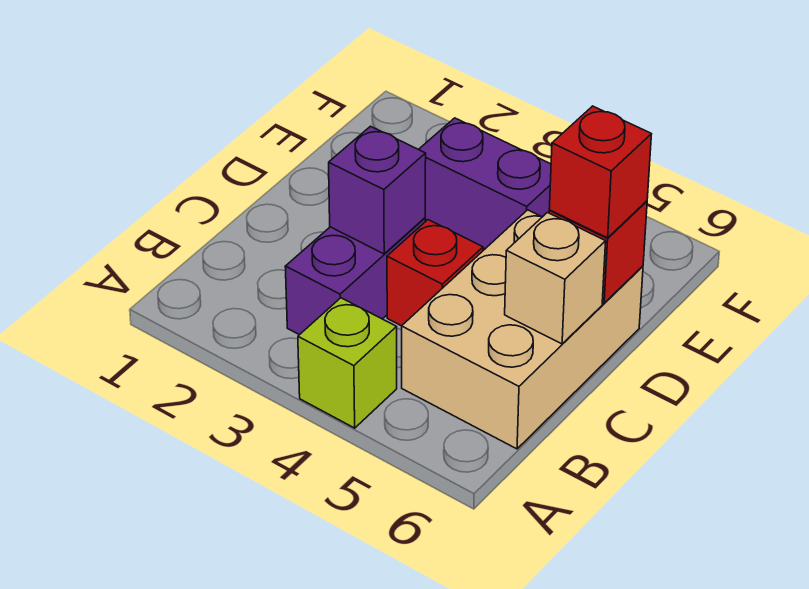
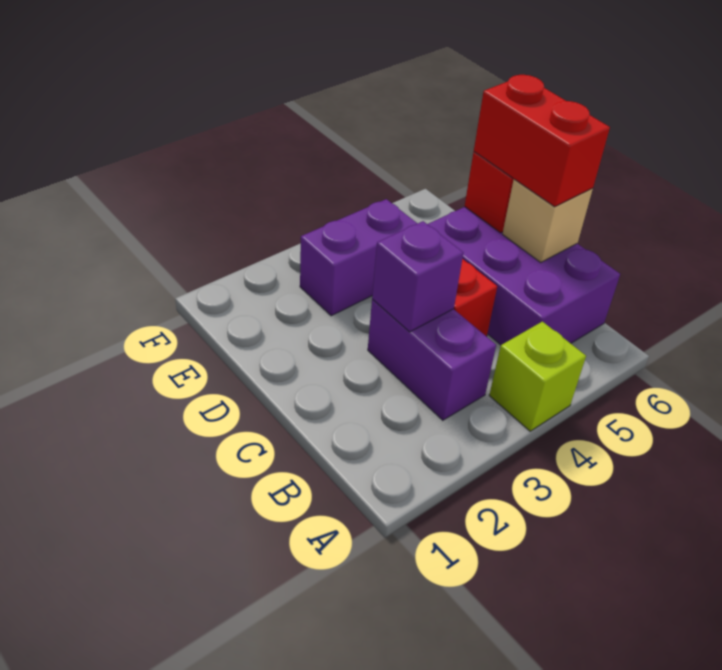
tan 2x3 brick [402,210,643,449] -> purple 2x3 brick [428,207,620,345]
red 1x1 brick [549,106,652,238] -> red 1x2 brick [474,75,610,207]

